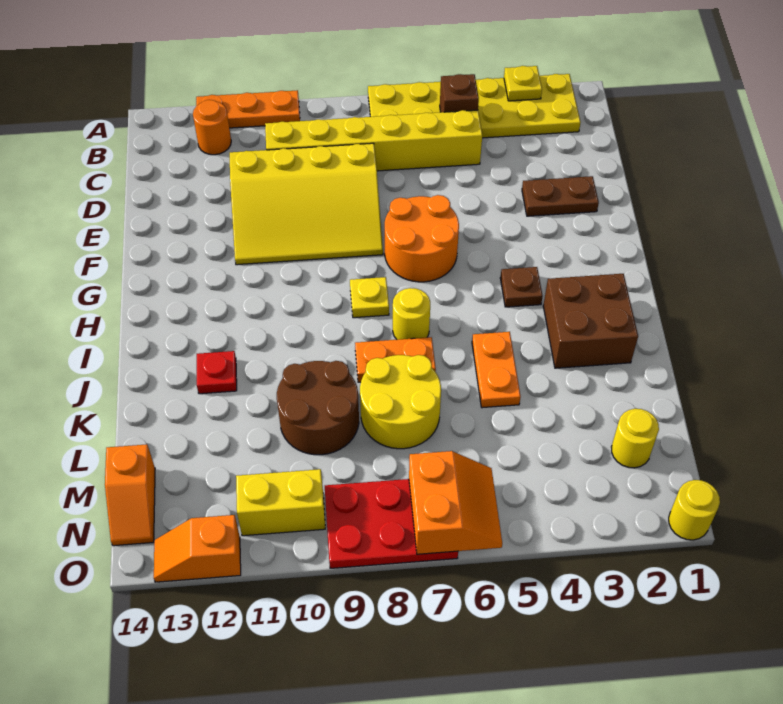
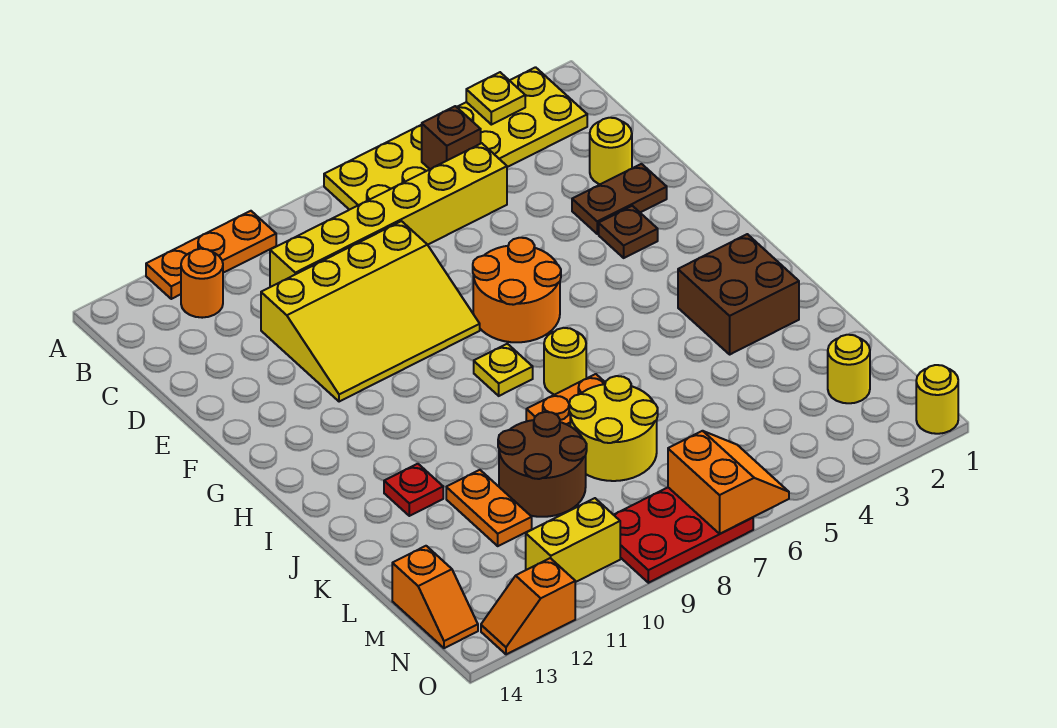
none -> yellow 1x1 round brick [590,118,632,184]
brown 1x1 plate [500,267,543,307] -> brown 1x1 plate moved to [599,206,658,258]
orange 1x2 plate [472,332,521,408] -> orange 1x2 plate moved to [446,470,532,546]

